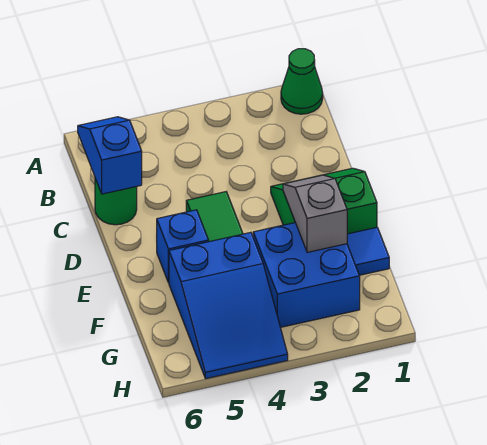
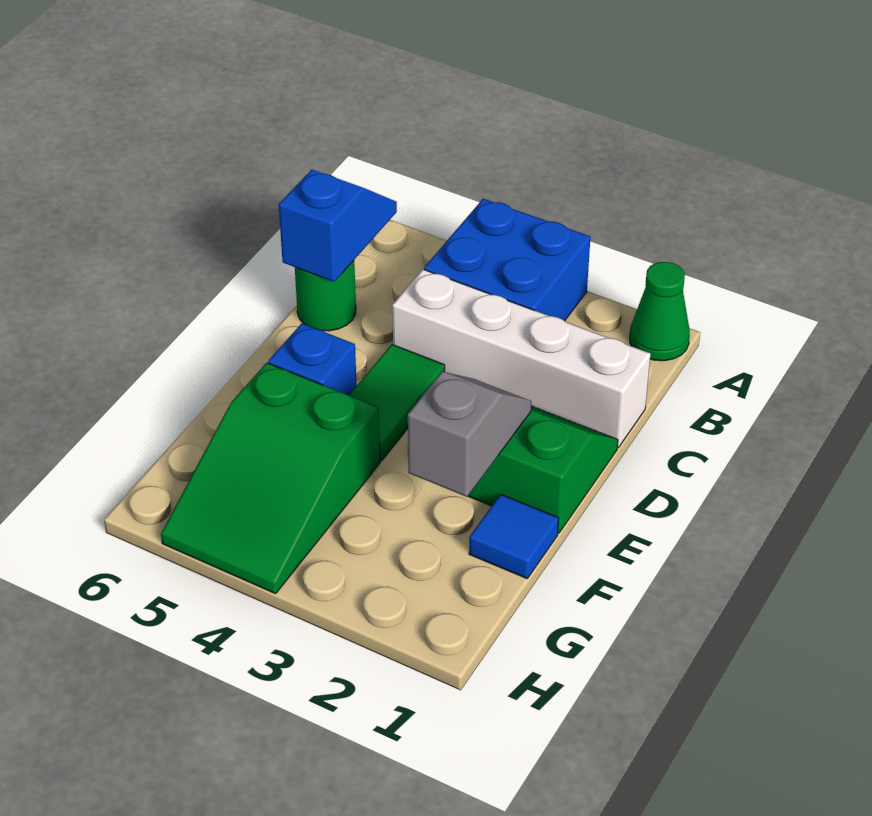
none -> white 1x4 brick [392,269,651,448]
blue 2x2 brick [253,223,360,327] -> blue 2x2 brick moved to [424,199,590,321]
blue 2x3 slope [169,232,288,379] -> green 2x3 slope [161,363,380,594]

